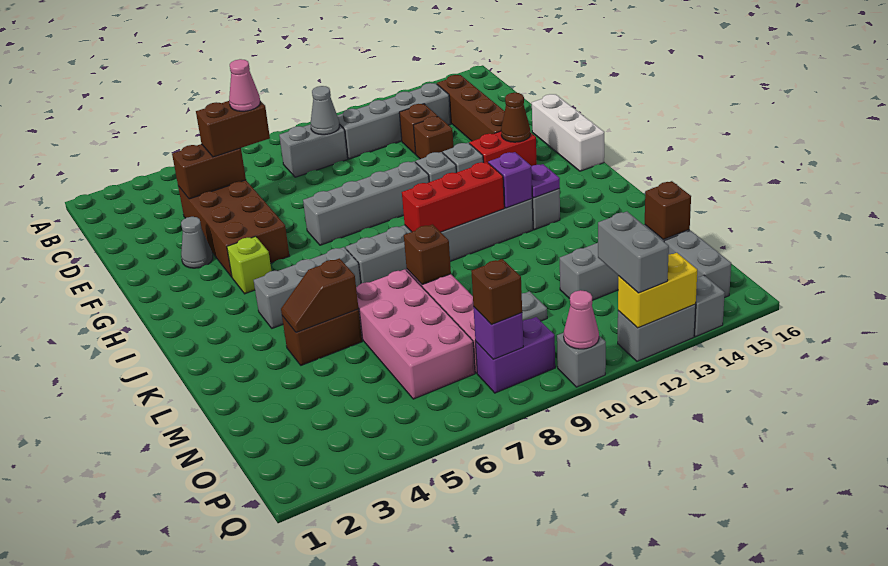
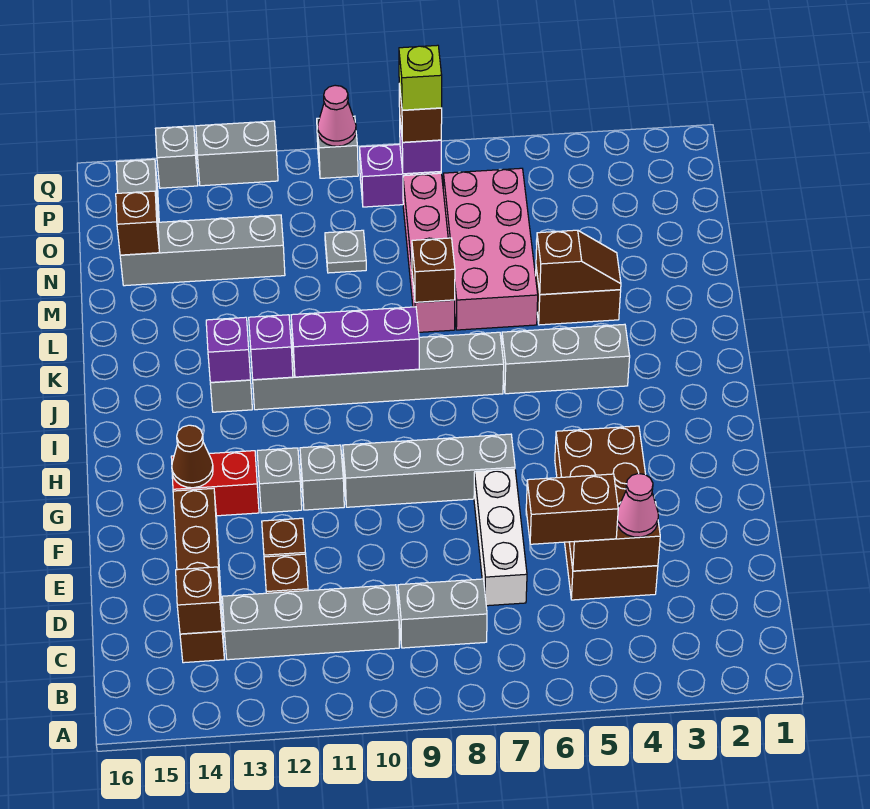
grey 1x1 cone [311,86,339,135] -> none
none -> brown 1x1 brick [176,567,222,634]
pink 1x1 cone [229,59,260,111] -> pink 1x1 cone moved to [617,474,658,537]
grey 1x1 cone [181,217,213,268] -> none
white 1x3 brick [532,94,604,171] -> white 1x3 brick moved to [474,469,527,606]
lime 1x1 brick [227,236,271,294] -> lime 1x1 brick moved to [399,45,442,110]
red 1x3 brick [402,162,504,232] -> purple 1x3 brick [291,307,419,377]
purple 1x1 plate [531,164,560,198] -> purple 1x1 brick [206,317,251,382]
grey 1x2 brick [598,212,669,293] -> none
yellow 1x2 brick [618,253,697,328] -> none

